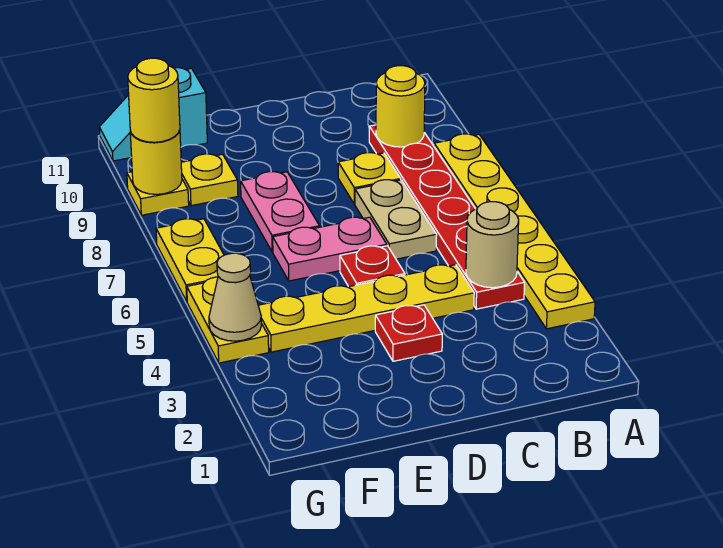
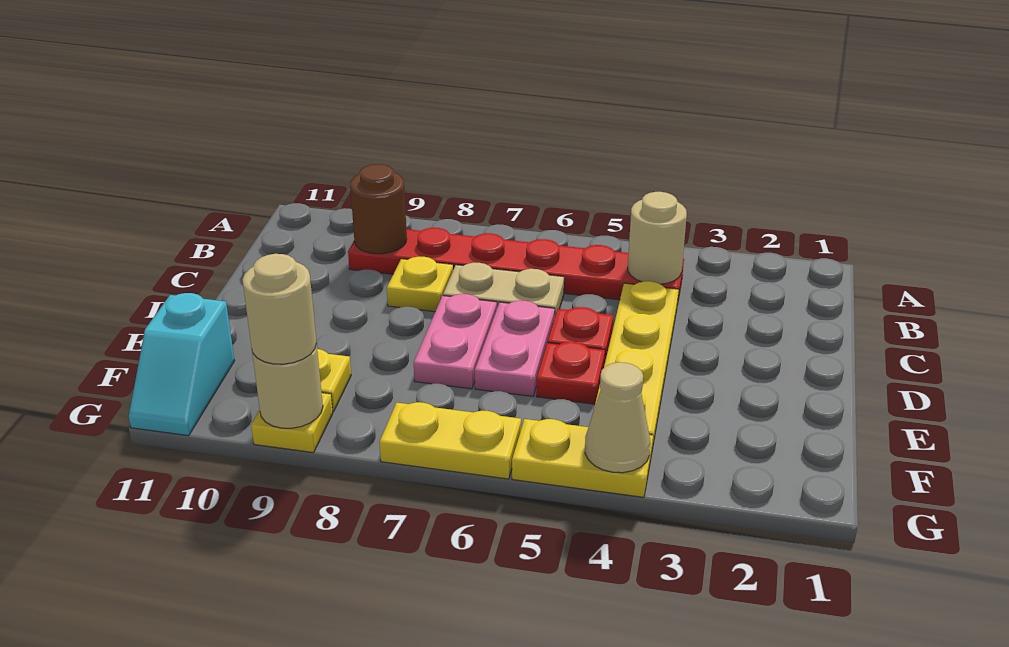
yellow 1x6 plate [434,134,595,329] -> none
yellow 1x1 round brick [376,66,425,147] -> brown 1x1 round brick [350,164,407,254]
red 1x1 plate [375,305,442,361] -> red 1x1 plate moved to [536,342,605,404]
pink 1x2 plate [241,172,320,252] -> pink 1x2 plate turned to [414,294,497,389]
yellow 1x1 round brick [130,130,182,194] -> tan 1x1 round brick [252,344,323,428]
yellow 1x1 round brick [128,58,180,142] -> tan 1x1 round brick [242,254,317,364]

